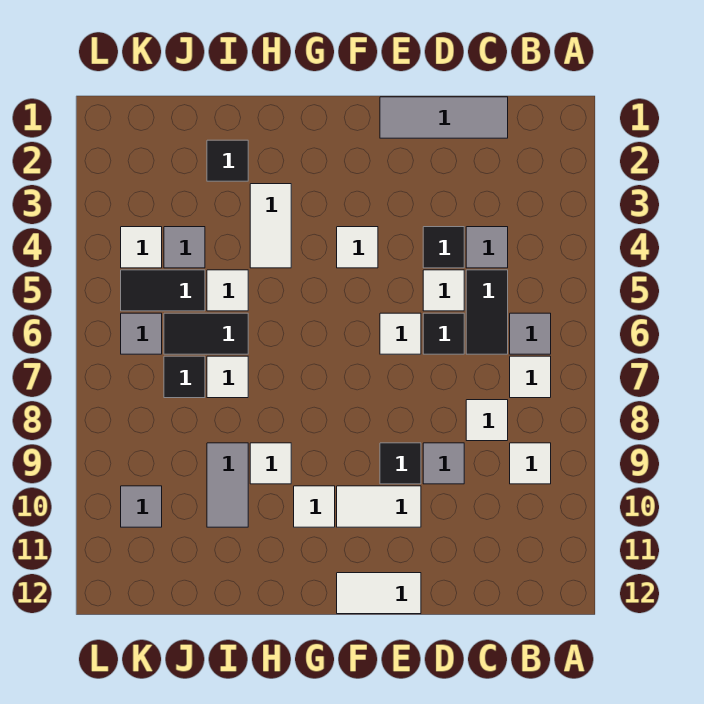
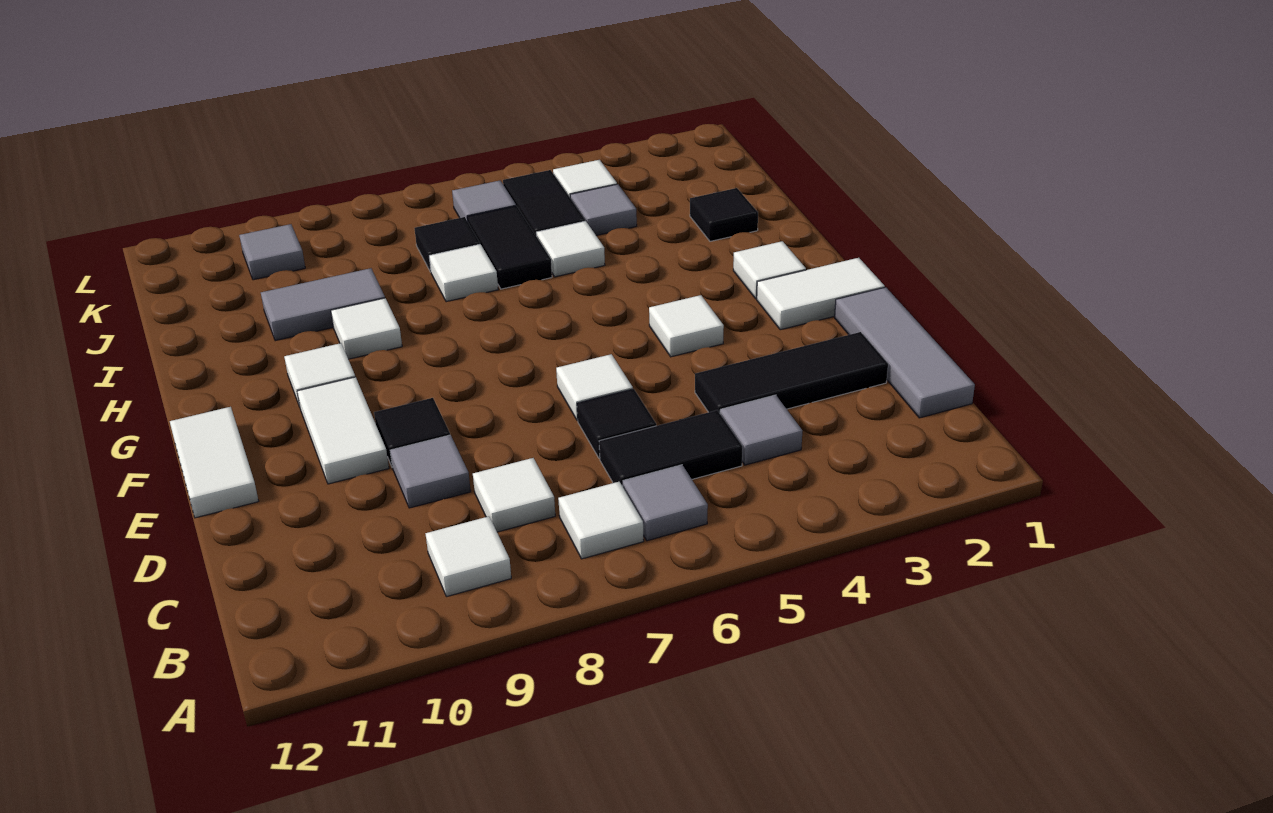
black 1x1 tile [423,227,464,268] -> black 1x3 tile [695,332,888,413]
white 1x1 tile [423,270,464,311] -> white 1x1 tile moved to [733,241,806,299]
white 1x2 tile [250,184,291,268] -> white 1x2 tile moved to [757,258,885,330]

